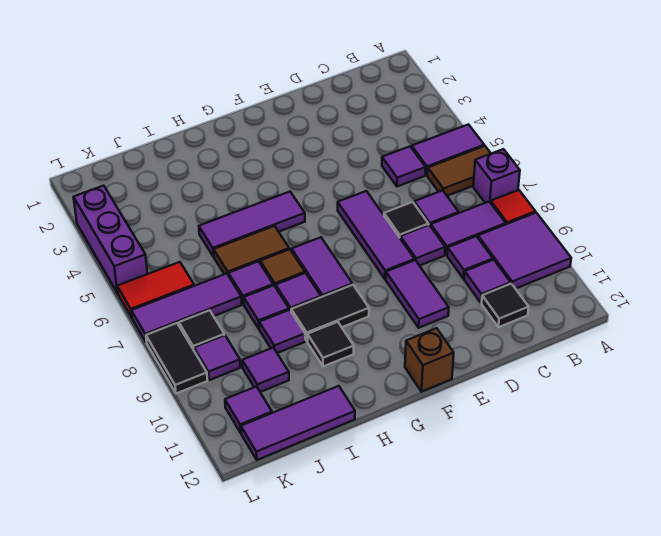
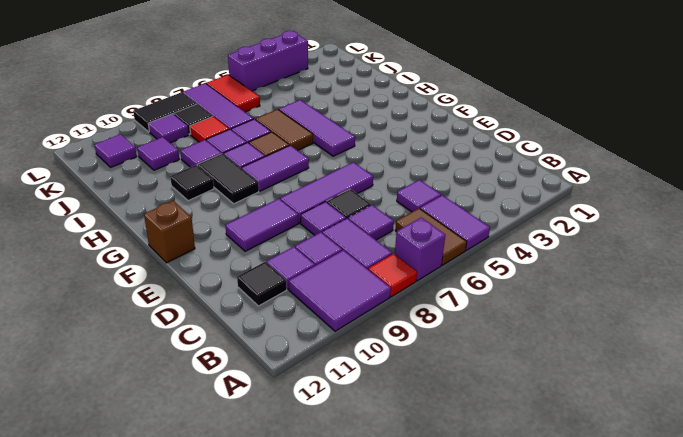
purple 1x3 tile [241,386,355,460] -> none
none -> red 1x1 tile [190,116,229,142]

